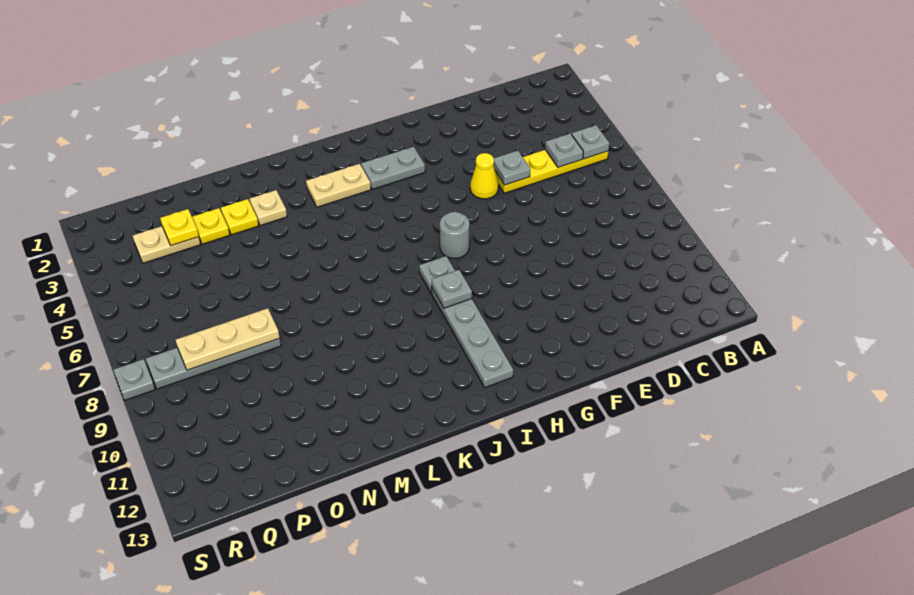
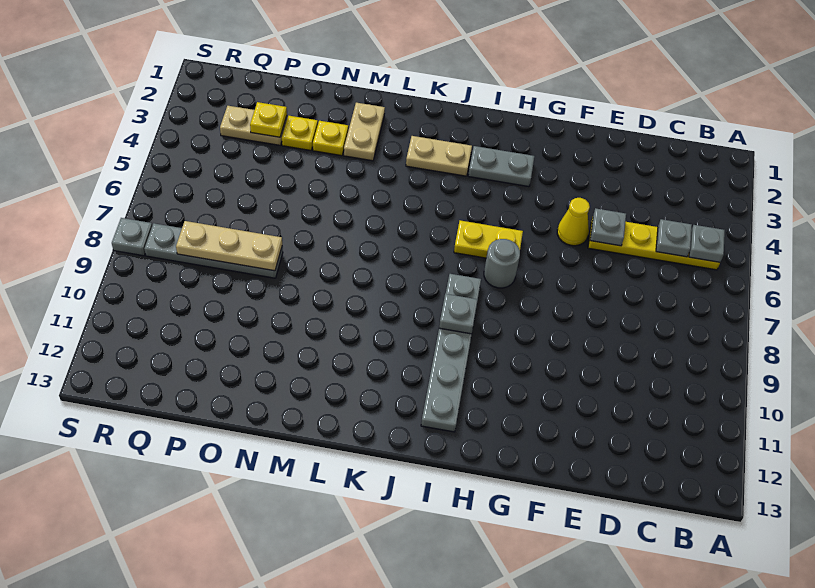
none -> yellow 1x2 plate [454,220,523,258]
tan 1x1 plate [250,190,287,226] -> tan 1x2 plate [344,103,385,161]

